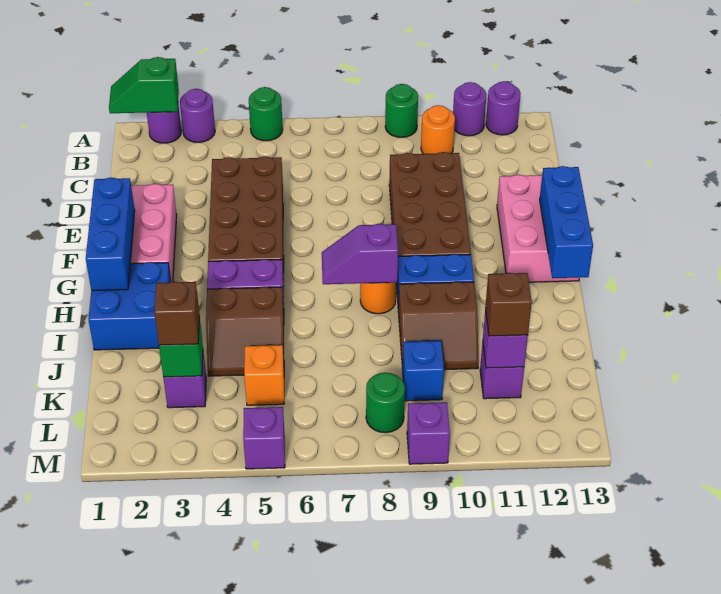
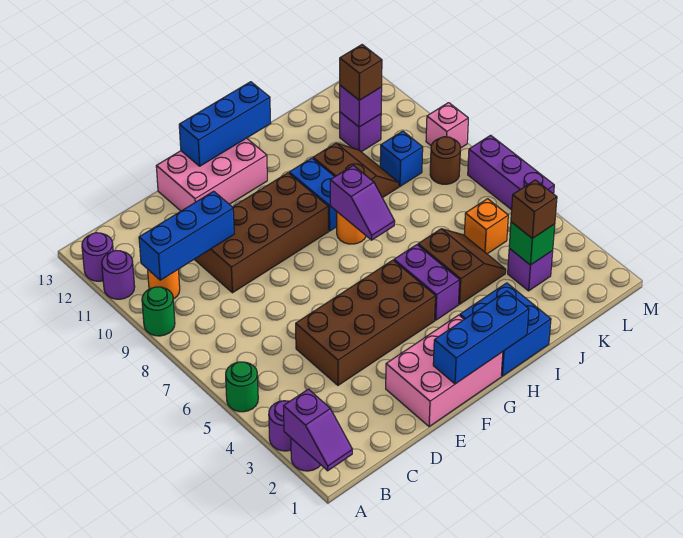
green 1x2 slope [109,57,179,113] -> purple 1x2 slope [284,389,352,471]
none -> blue 1x3 brick [139,191,234,280]
green 1x1 round brick [366,373,405,433] -> brown 1x1 round brick [430,137,461,184]
purple 1x1 brick [243,407,285,469] -> purple 1x3 brick [468,135,554,210]
purple 1x1 brick [407,402,450,464] -> pink 1x1 brick [426,103,468,148]

